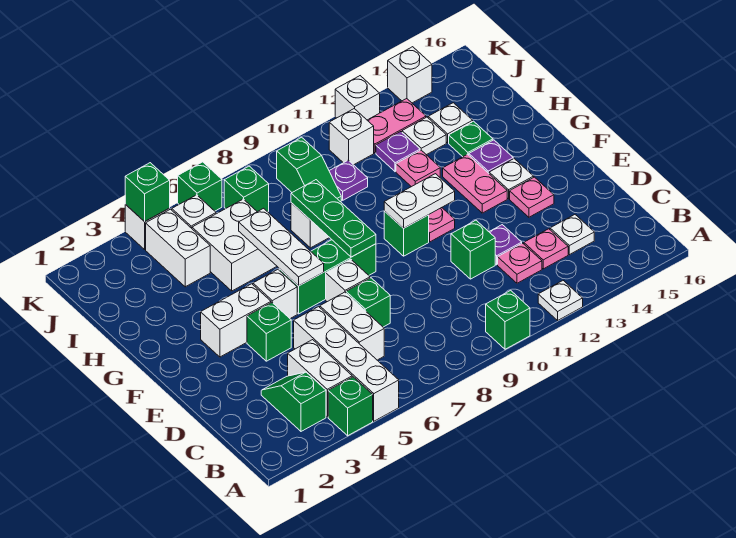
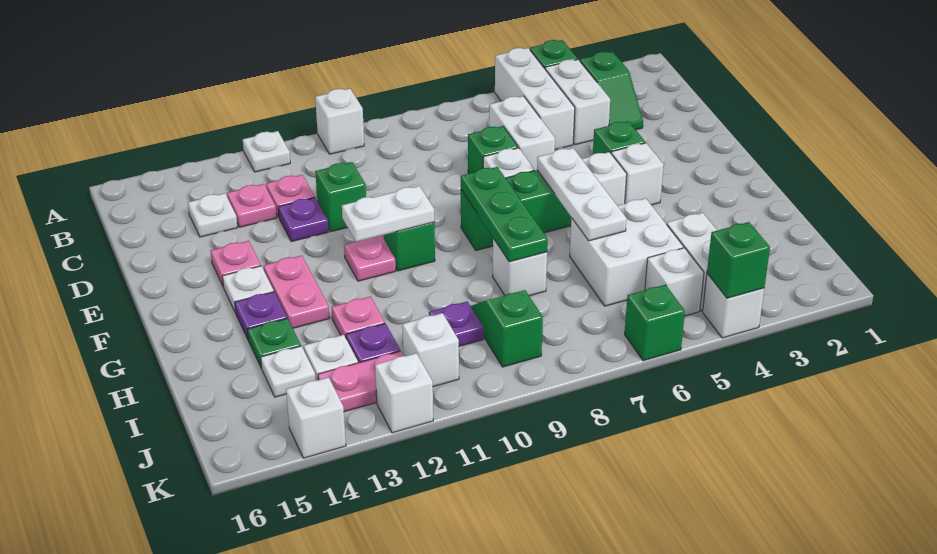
white 1x4 brick [294,307,399,421] -> white 1x3 brick [495,48,575,150]
green 1x1 brick [486,290,530,349] -> white 1x1 brick [315,89,364,154]
white 1x2 brick [201,284,271,357] -> white 1x1 brick [611,143,664,205]
green 1x1 brick [224,166,269,212] -> none

